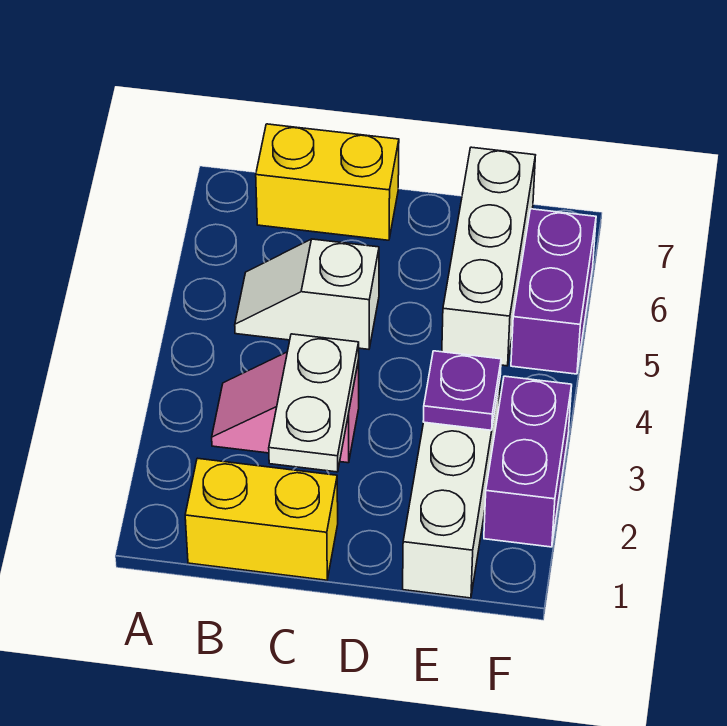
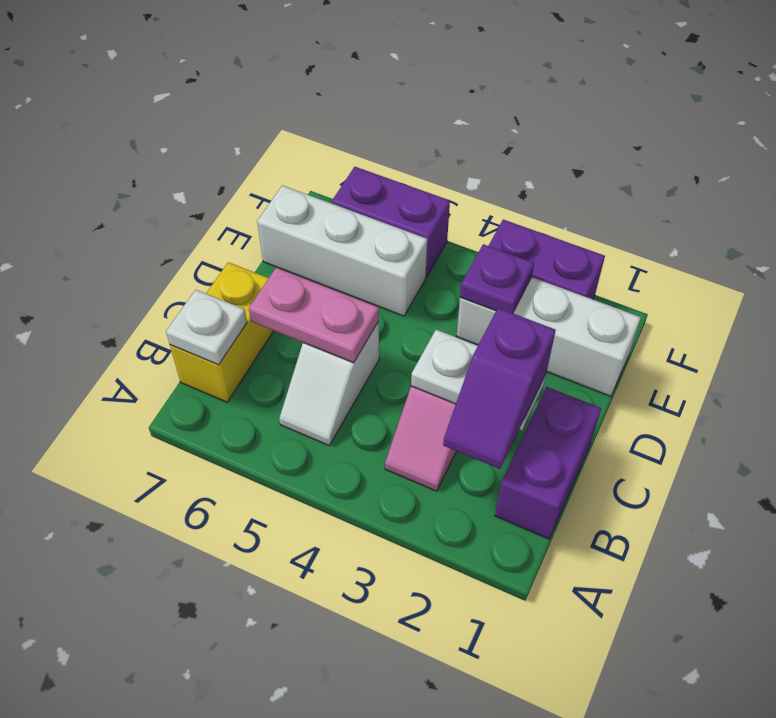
yellow 1x2 brick [185,458,338,580] -> purple 1x2 brick [495,387,601,539]
none -> purple 1x2 slope [443,308,556,469]
none -> white 1x1 plate [166,290,247,365]
none -> pink 1x2 plate [249,268,379,363]

